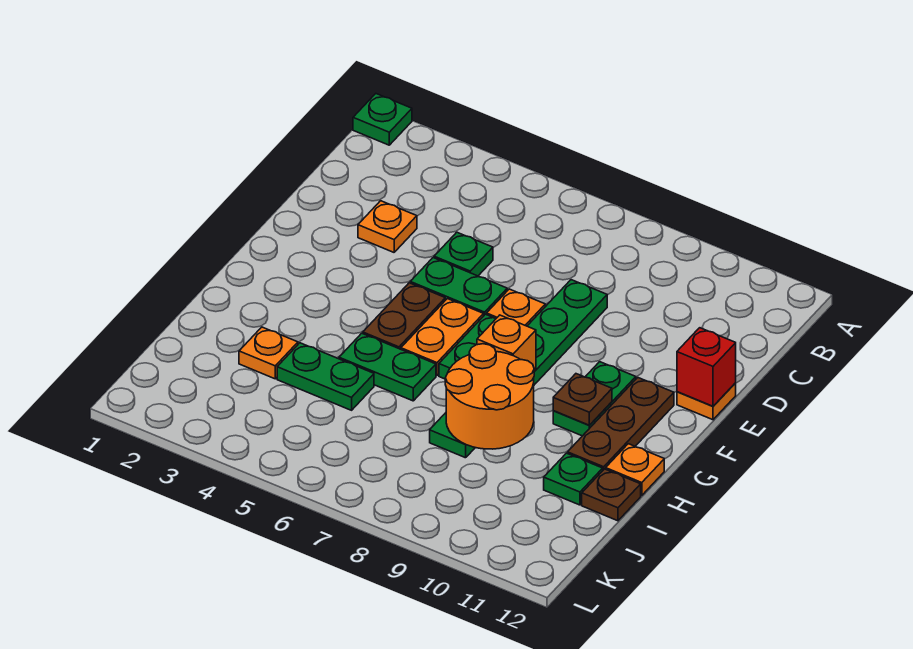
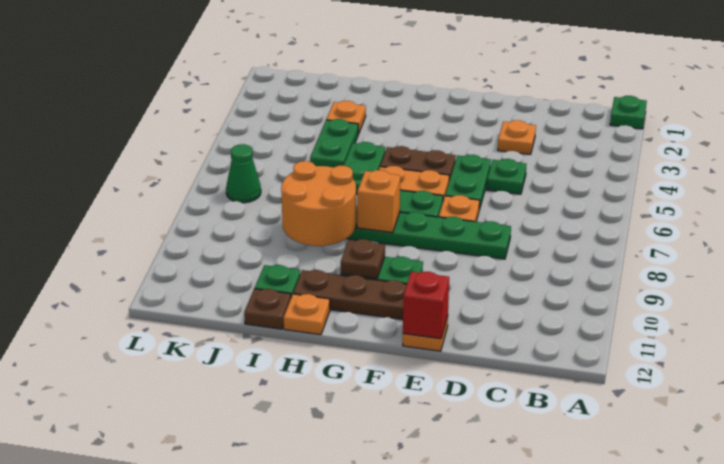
none -> green 1x1 cone [226,144,261,203]

